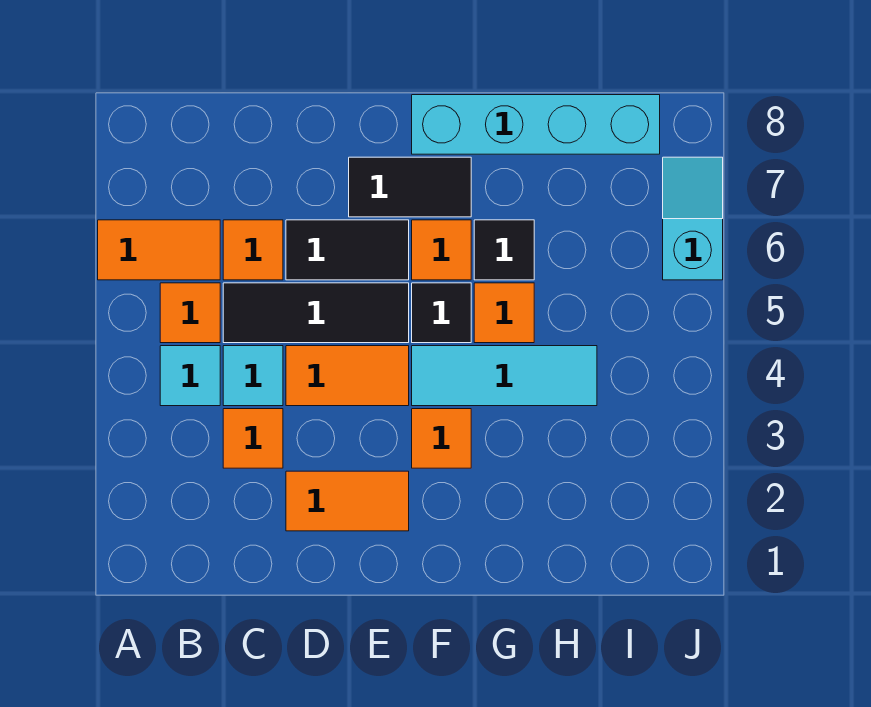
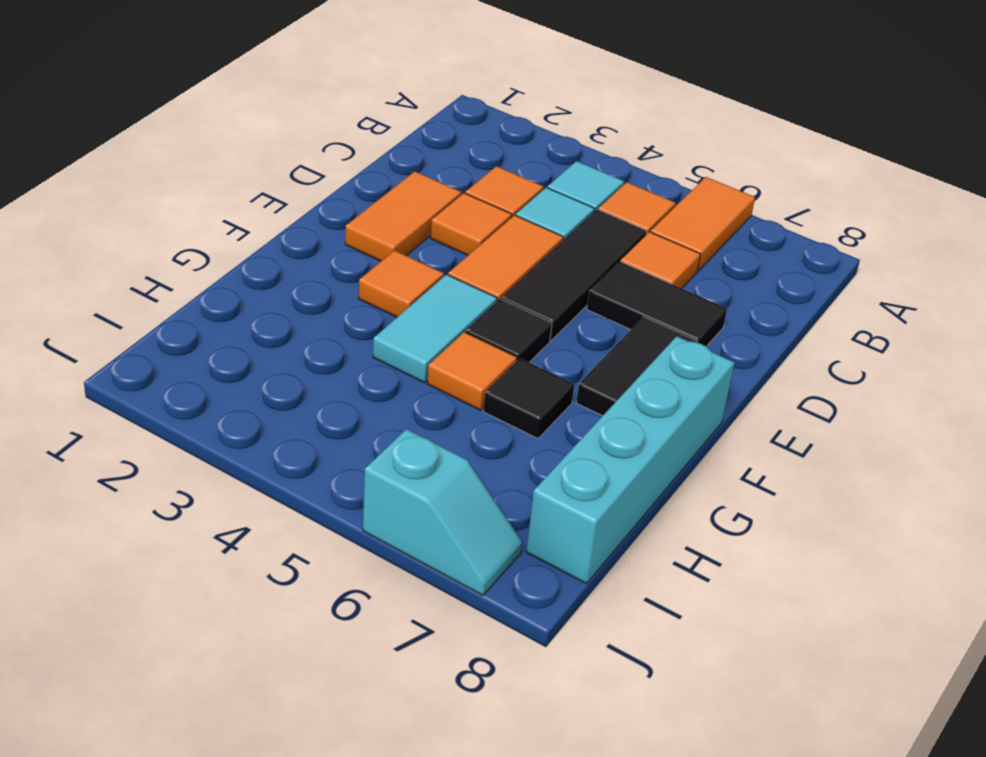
black 1x2 tile [286,220,409,280] -> black 1x2 tile turned to [587,261,727,346]
cyan 1x3 tile [412,346,597,406] -> cyan 1x2 tile [373,274,497,383]
orange 1x1 tile [412,220,471,280] -> orange 1x1 tile moved to [431,193,512,255]

